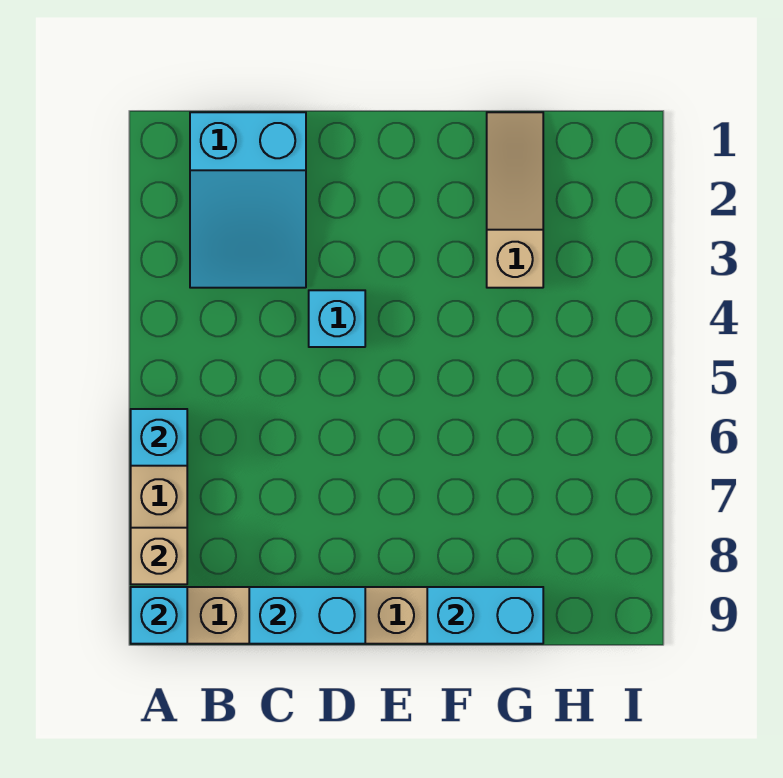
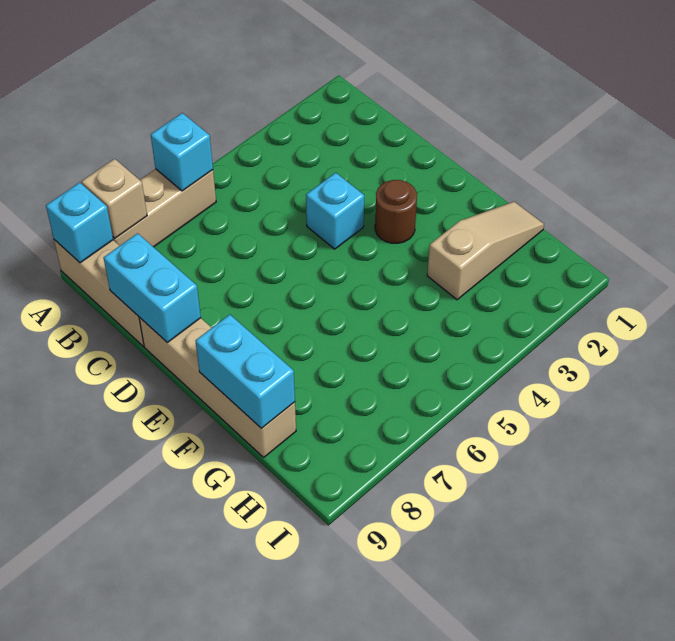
cyan 2x3 slope [190,112,306,288] -> none
none -> brown 1x1 round brick [375,180,417,243]

